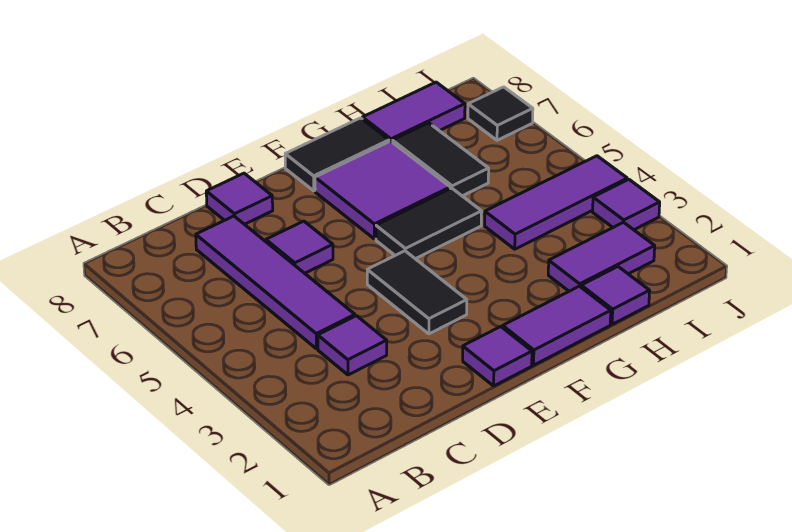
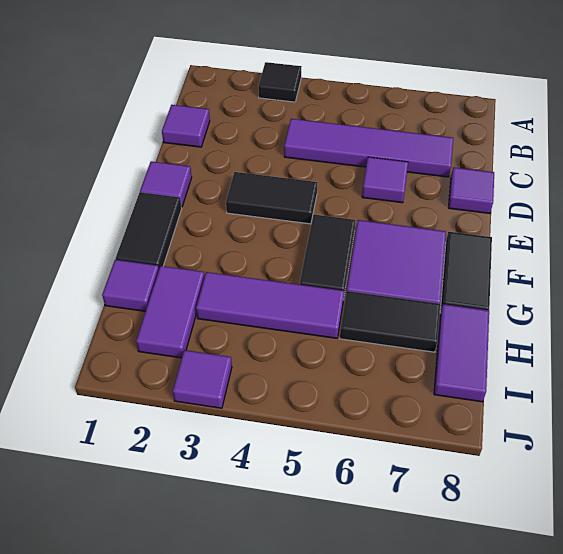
purple 1x1 tile [318,316,387,375] -> purple 1x1 tile moved to [162,105,210,147]
purple 1x2 tile [502,286,611,365] -> black 1x2 tile [116,192,182,268]
purple 1x3 tile [485,156,627,249] -> purple 1x3 tile turned to [196,272,344,338]
black 1x1 tile [468,87,533,140] -> black 1x1 tile moved to [258,62,302,102]

